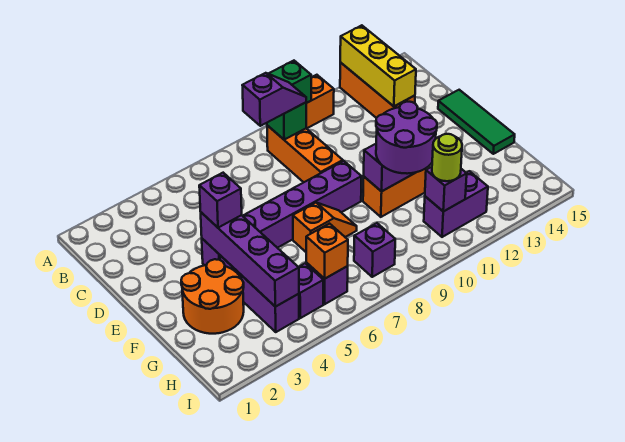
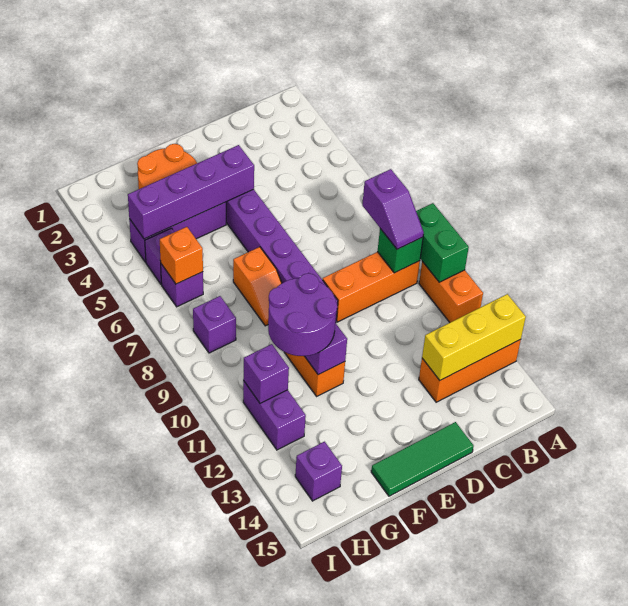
purple 1x1 brick [199,173,242,228] -> purple 1x1 brick moved to [295,442,342,501]
lime 1x1 round brick [432,134,462,181] -> none

